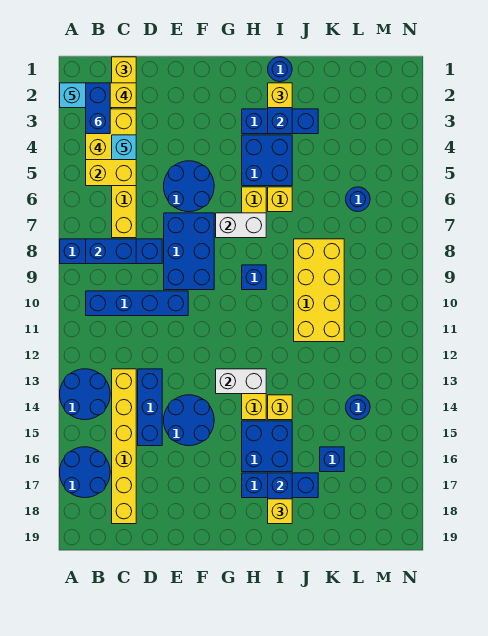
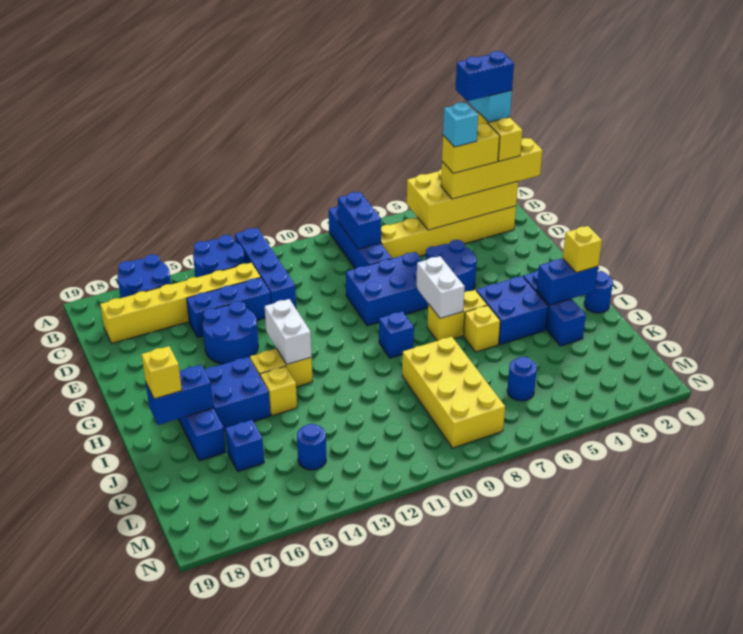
yellow 2x2 brick [86,109,136,160] -> yellow 1x2 brick [442,124,500,173]
blue 1x4 brick [86,291,188,316] -> blue 1x4 brick moved to [235,228,296,308]
yellow 2x4 brick [294,239,344,342] -> yellow 2x4 brick turned to [402,336,505,448]

